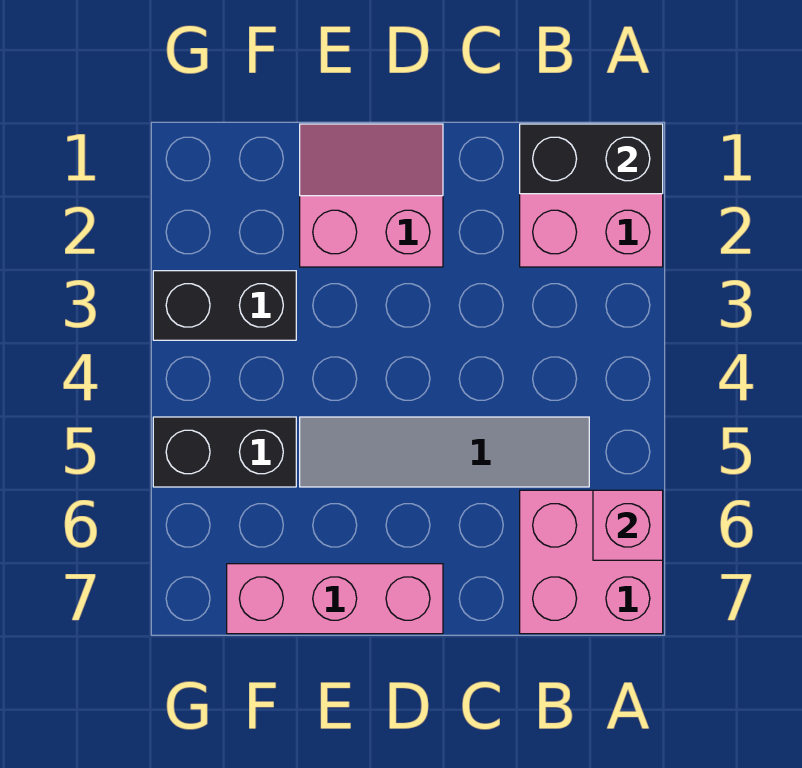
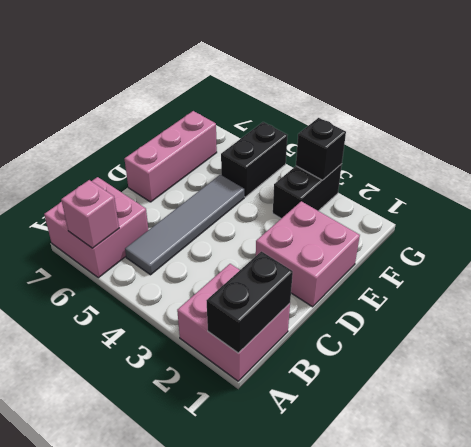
pink 2x2 slope [300,124,443,267] -> pink 2x2 brick [256,201,360,307]
none -> black 1x1 brick [296,118,346,180]

